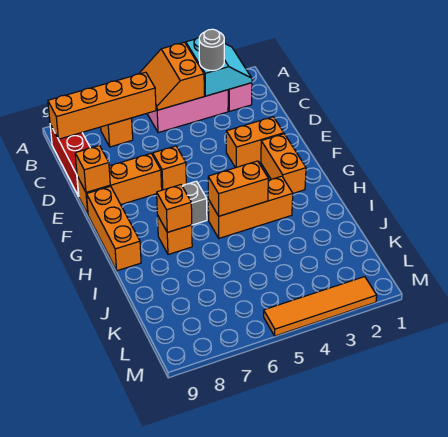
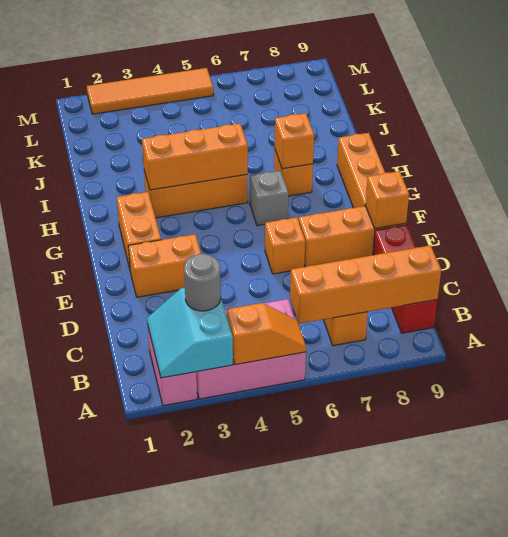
orange 2x2 slope [139,42,204,110] -> orange 1x2 slope [227,303,306,365]
orange 1x2 brick [208,161,268,216] -> orange 1x3 brick [142,124,248,190]

